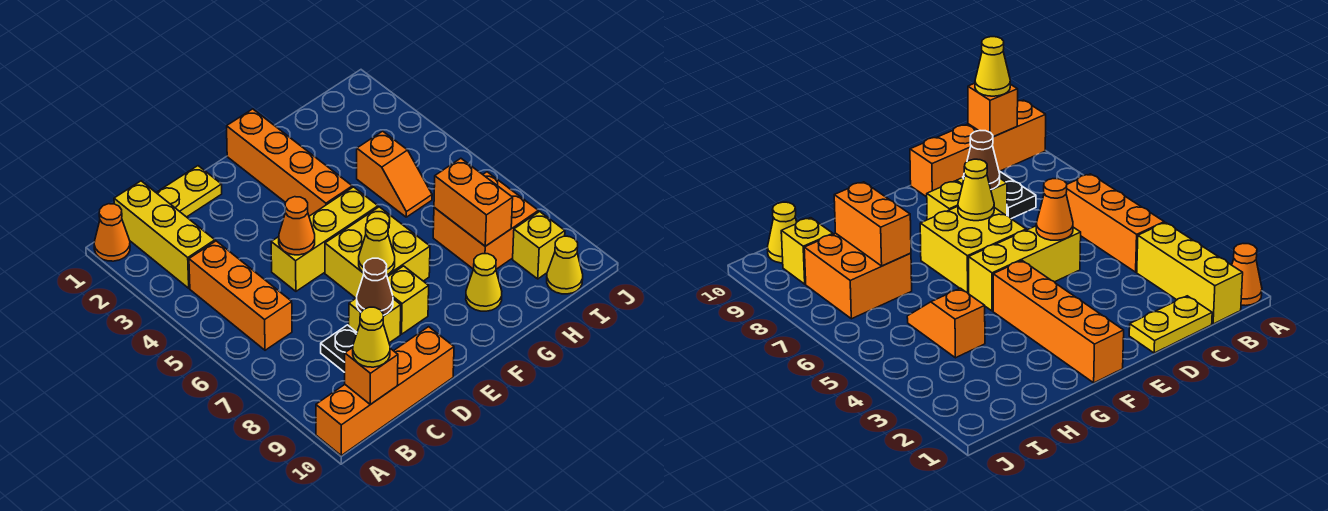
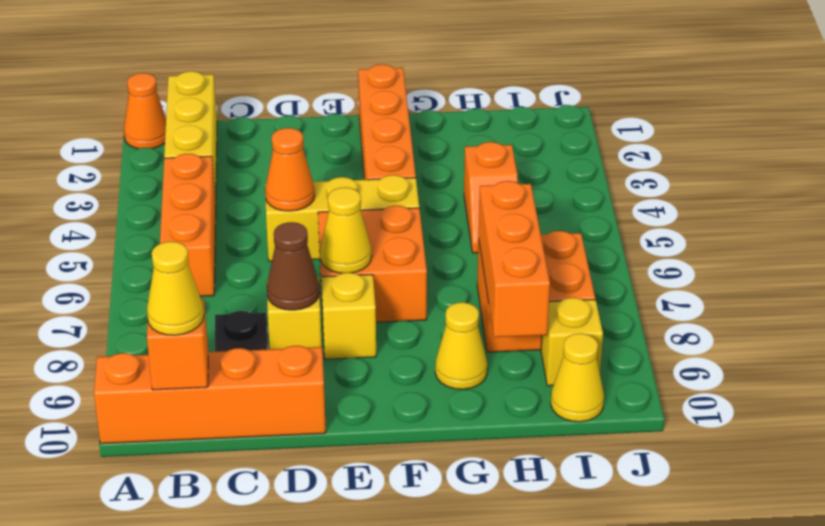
yellow 1x2 plate [156,166,222,217] -> none
yellow 2x2 brick [325,207,430,298] -> orange 2x2 brick [318,206,427,322]
orange 1x2 brick [434,158,513,246] -> orange 1x3 brick [479,181,550,337]

